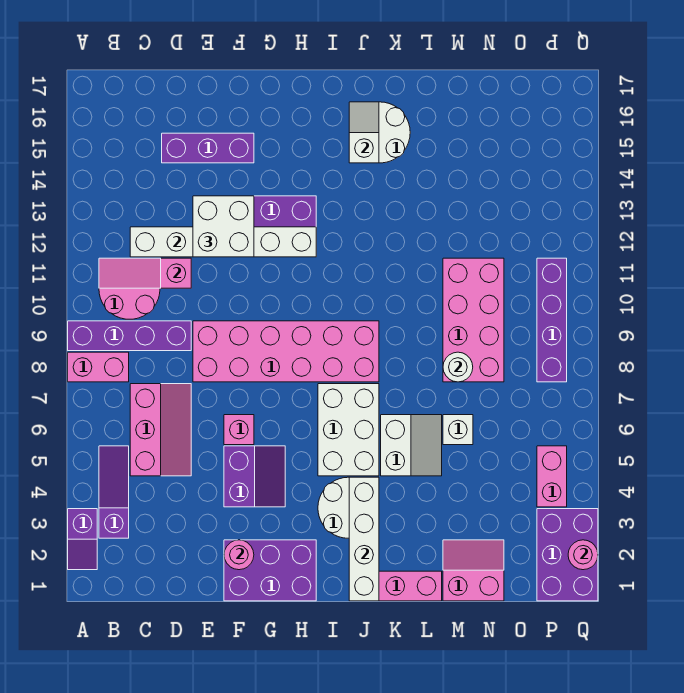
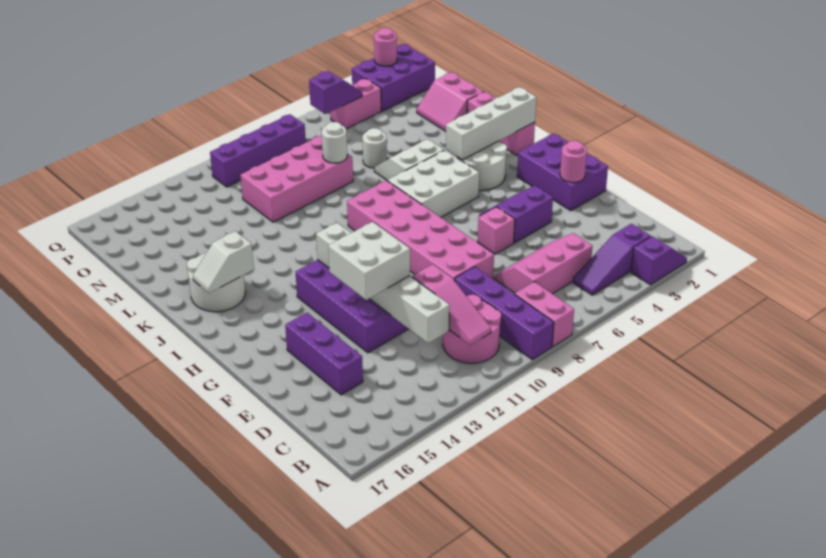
white 1x1 brick [443,415,473,445] -> white 1x1 round brick [362,128,387,168]
none -> purple 1x2 slope [309,71,362,114]

